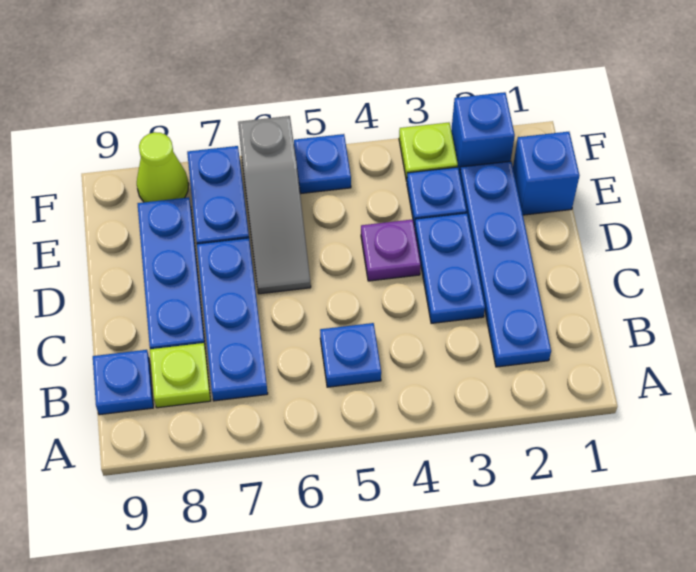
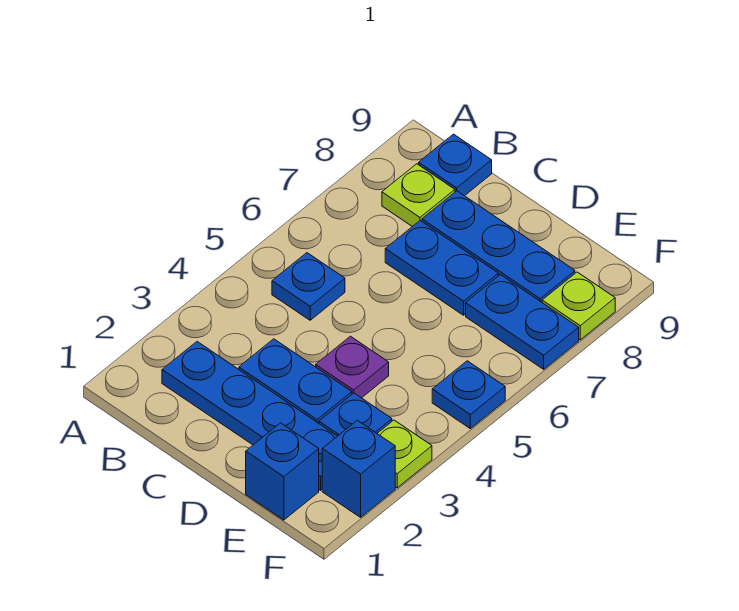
blue 1x3 plate [197,238,268,401] -> blue 1x2 plate [385,221,498,315]
grey 1x3 slope [238,116,311,294] -> none
lime 1x1 cone [137,132,189,202] -> lime 1x1 plate [542,272,615,340]

